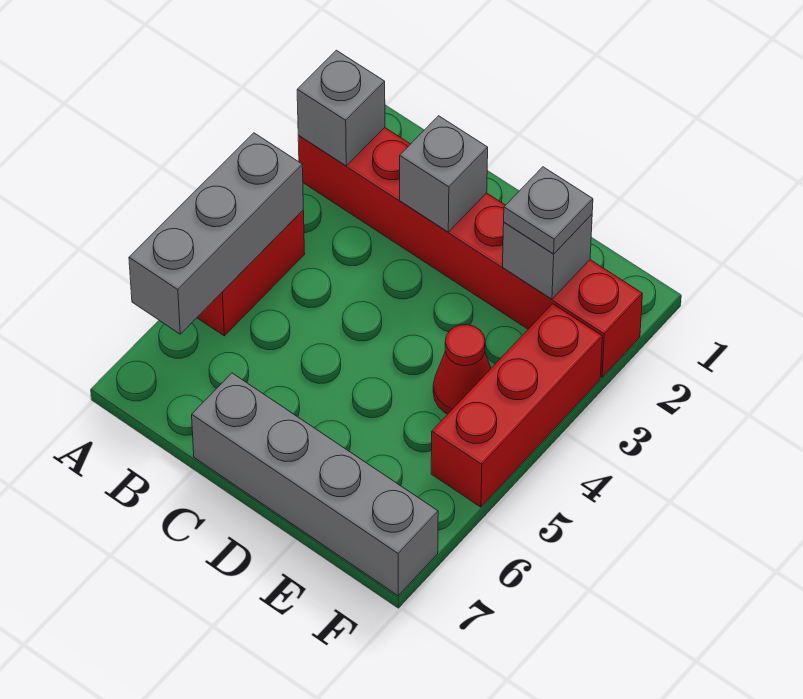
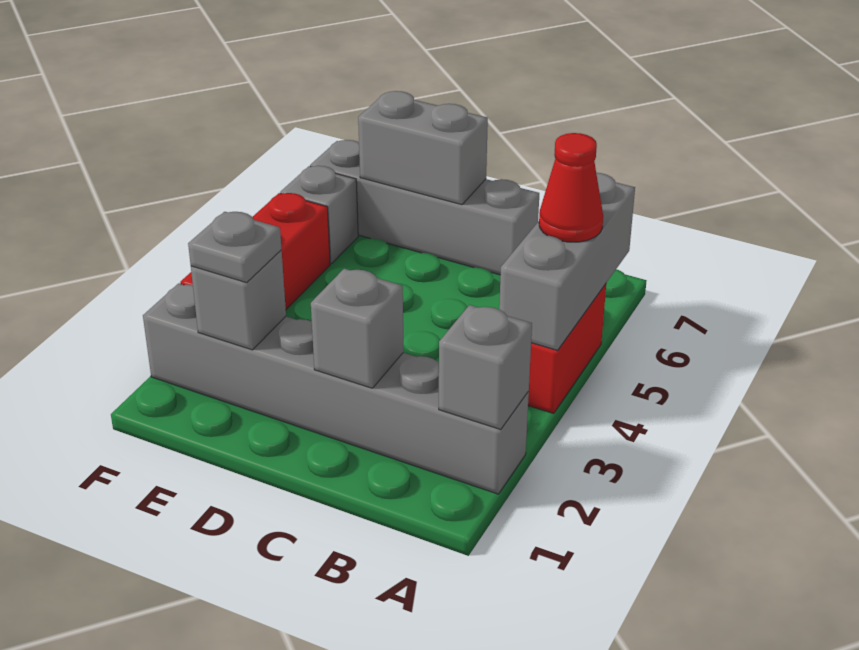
red 1x6 brick [298,128,642,377] -> grey 1x6 brick [143,283,529,494]
none -> grey 1x2 brick [358,91,488,205]
red 1x1 cone [433,325,491,414] -> red 1x1 cone moved to [539,133,603,242]
none -> grey 1x1 brick [280,166,358,264]

